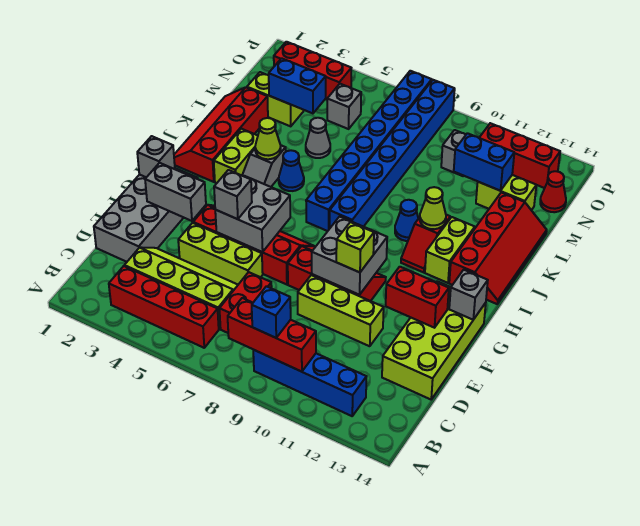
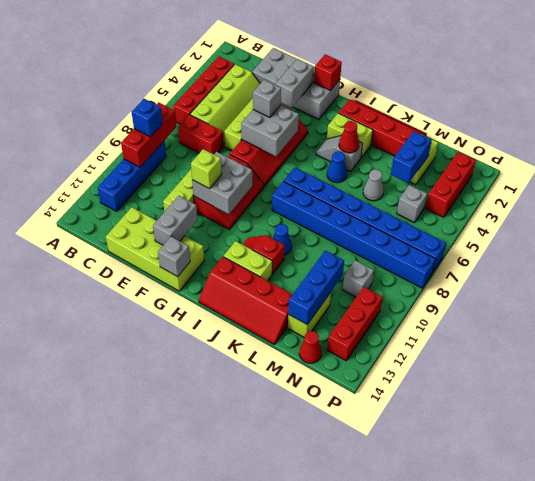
red 1x2 brick [386,267,449,328] -> grey 1x2 brick [153,196,198,245]
grey 1x1 brick [137,136,175,177] -> red 1x1 brick [314,54,342,90]
lime 1x1 cone [255,118,281,159] -> red 1x1 cone [339,121,359,153]
lime 1x1 cone [420,187,446,229] -> none
blue 1x2 brick [454,133,514,191] -> blue 1x3 brick [288,251,344,324]

